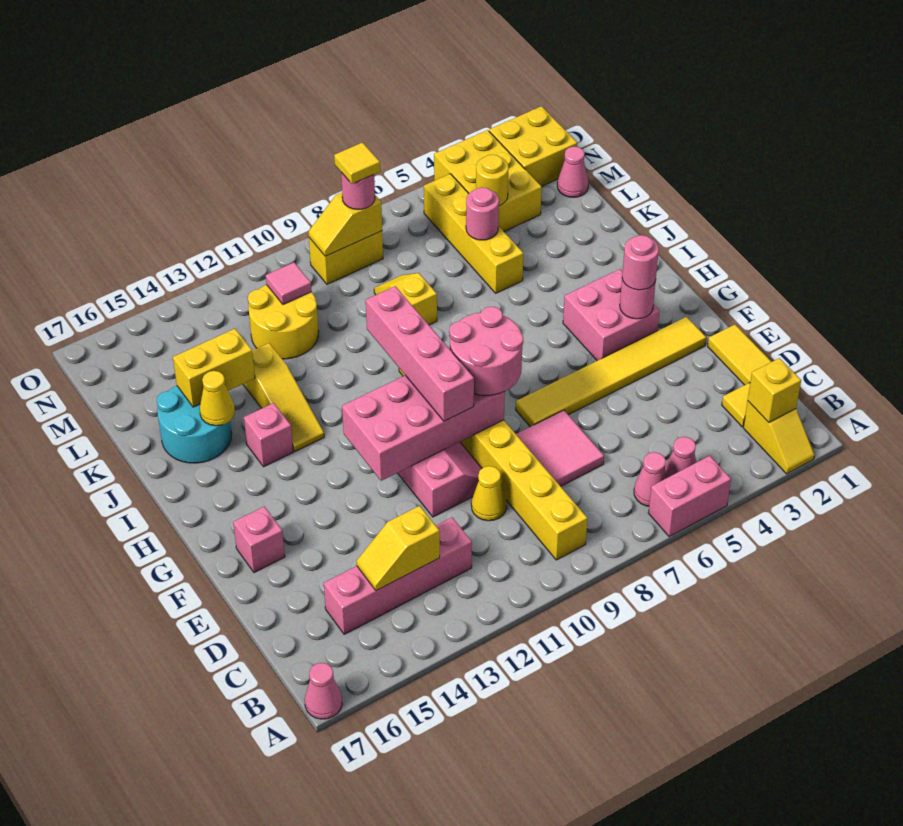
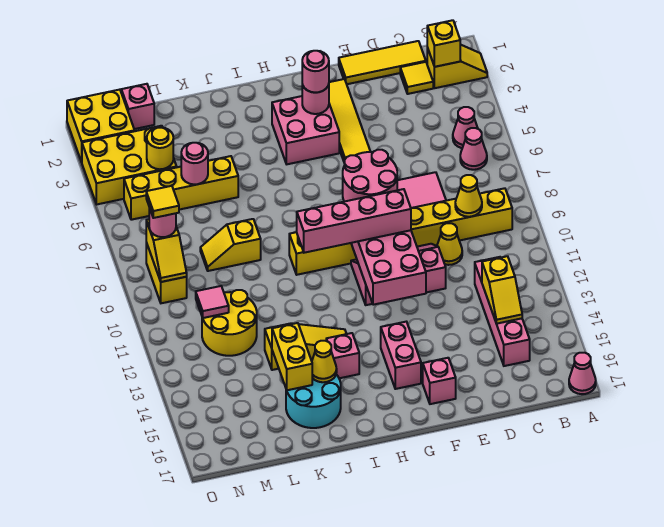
pink 1x2 brick [648,456,731,537] -> pink 1x2 brick moved to [381,322,421,389]
none -> yellow 1x1 cone [455,175,482,217]
pink 1x1 cone [557,147,589,197] -> pink 1x1 brick [121,84,154,129]

